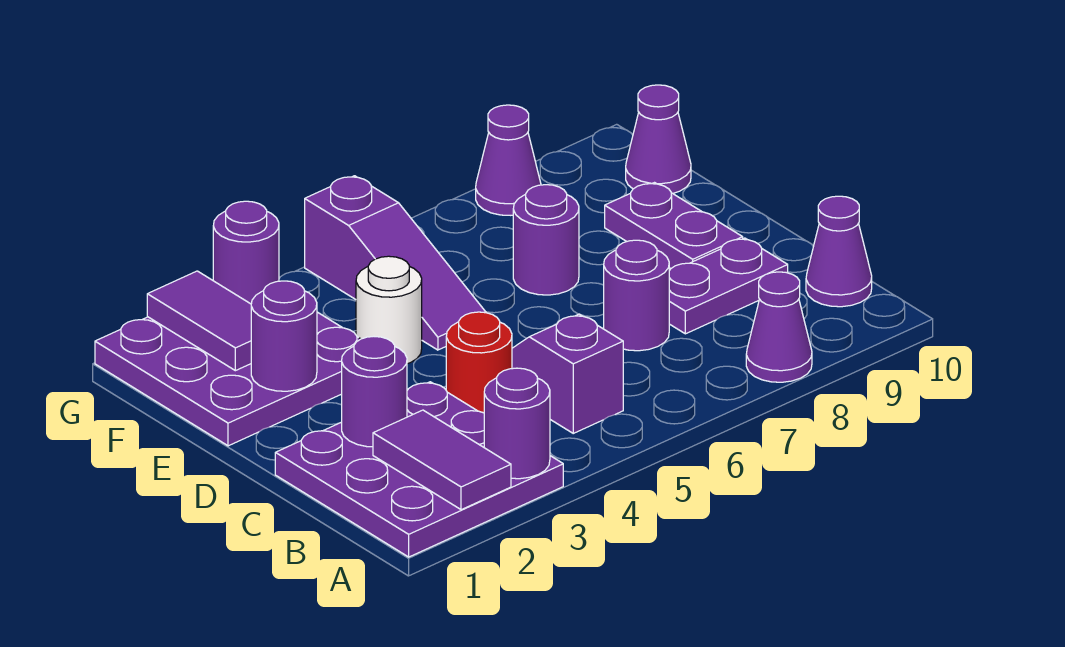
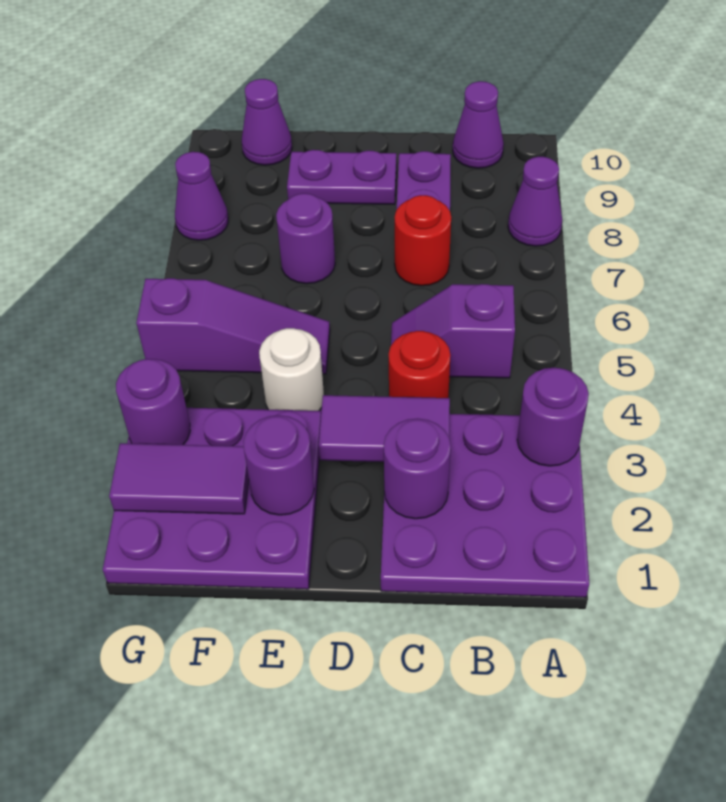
purple 1x2 tile [373,410,511,510] -> purple 1x2 tile moved to [319,395,450,462]
purple 1x1 round brick [604,240,669,351] -> red 1x1 round brick [395,195,451,286]

